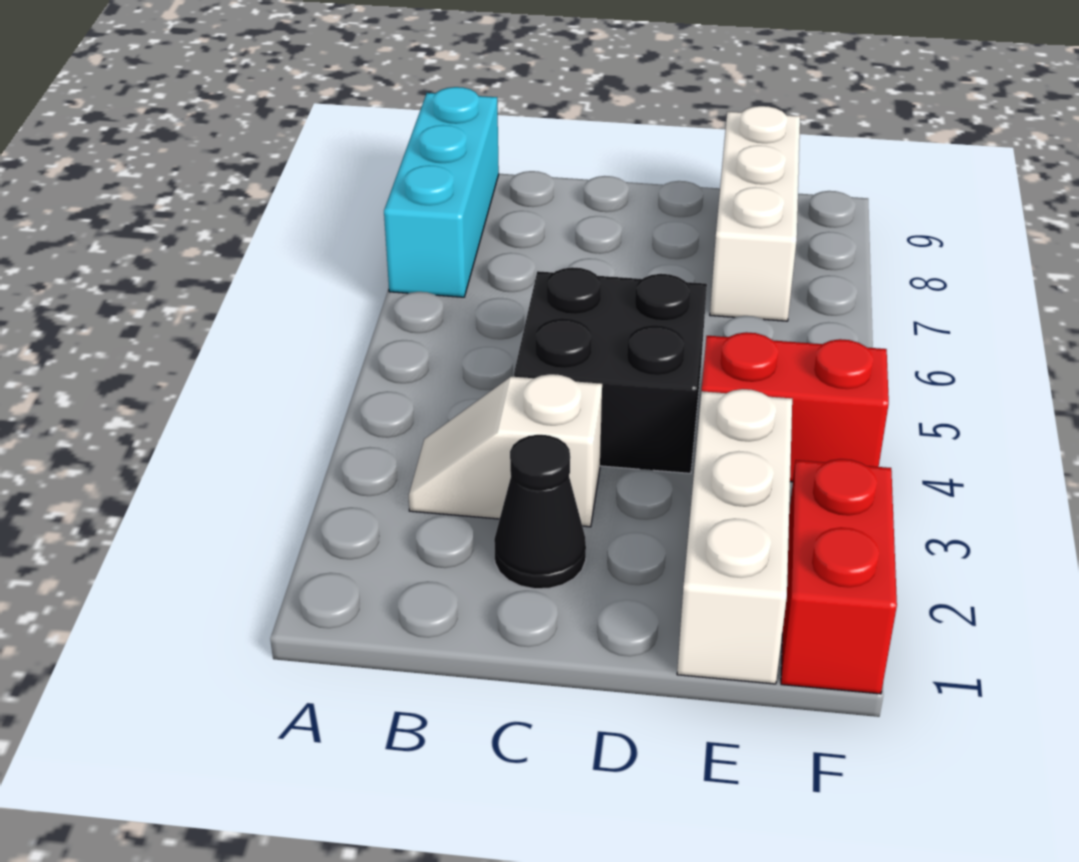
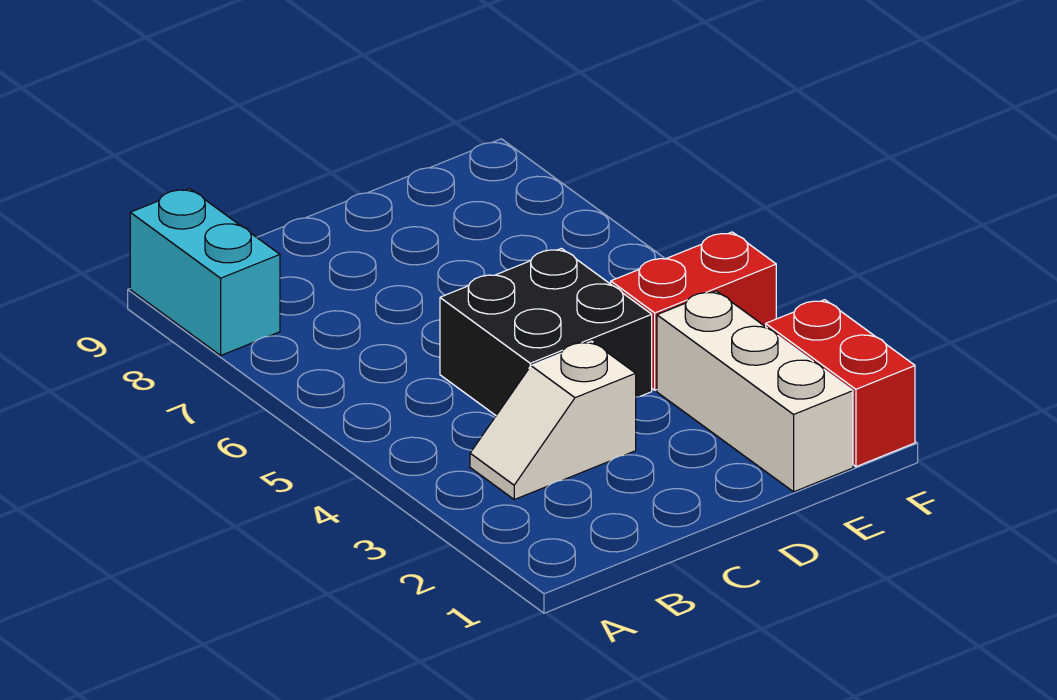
cyan 1x3 brick [384,87,499,297] -> cyan 1x2 brick [130,189,280,355]
black 1x1 cone [494,435,586,589] -> none
white 1x3 brick [710,106,800,321] -> none

